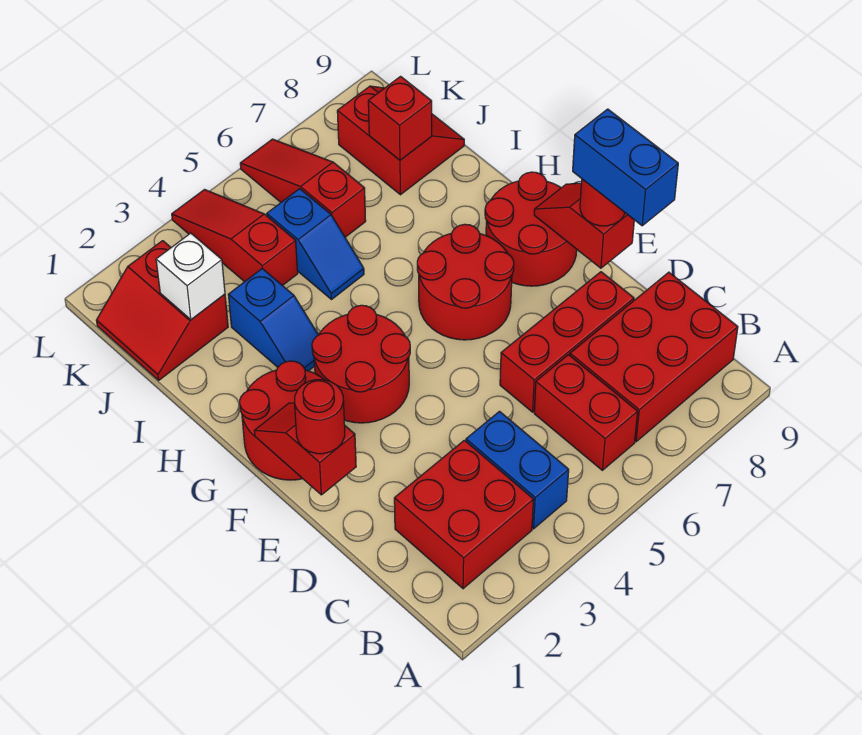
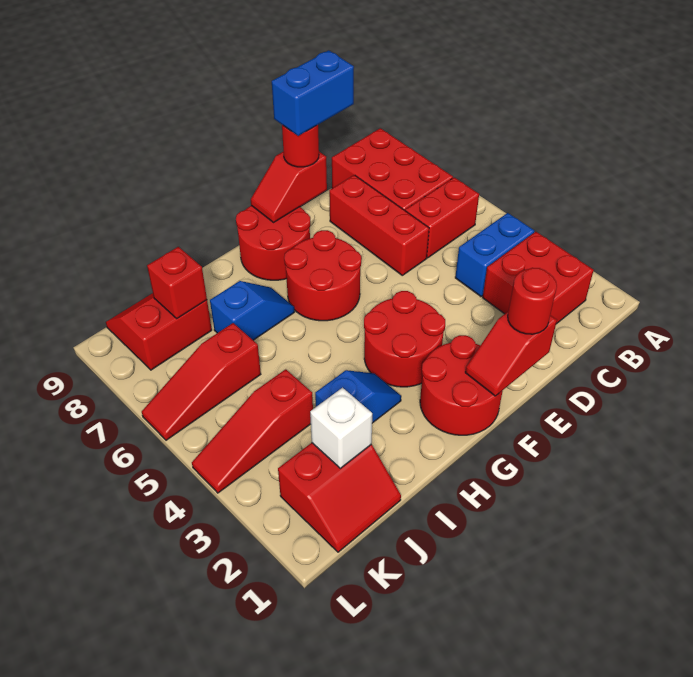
blue 1x2 slope [267,189,364,300] -> blue 1x2 slope moved to [210,281,295,340]

